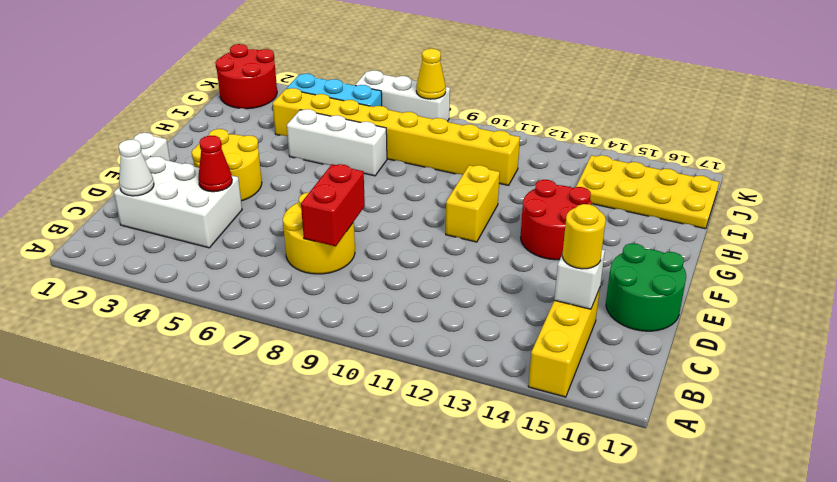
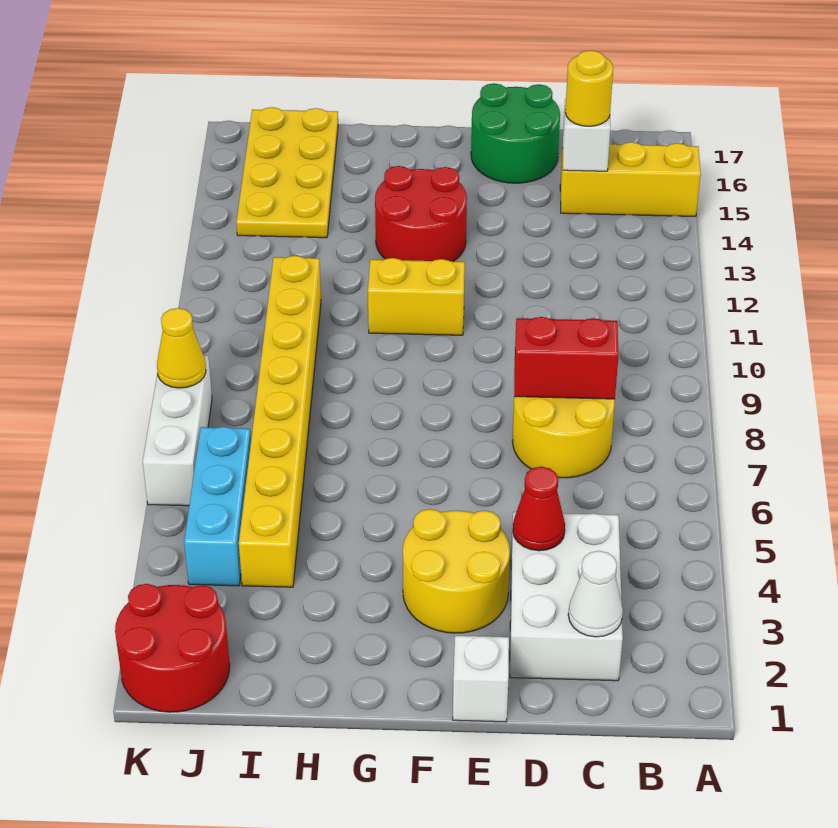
white 1x3 brick [287,109,387,176] -> none

